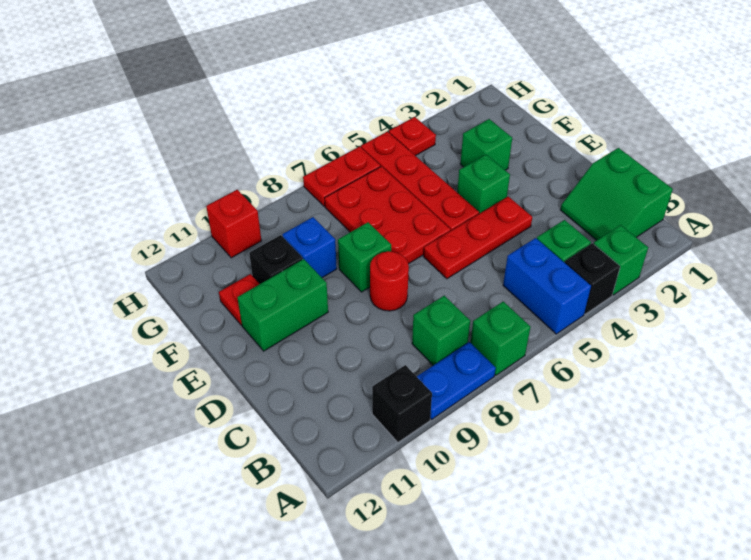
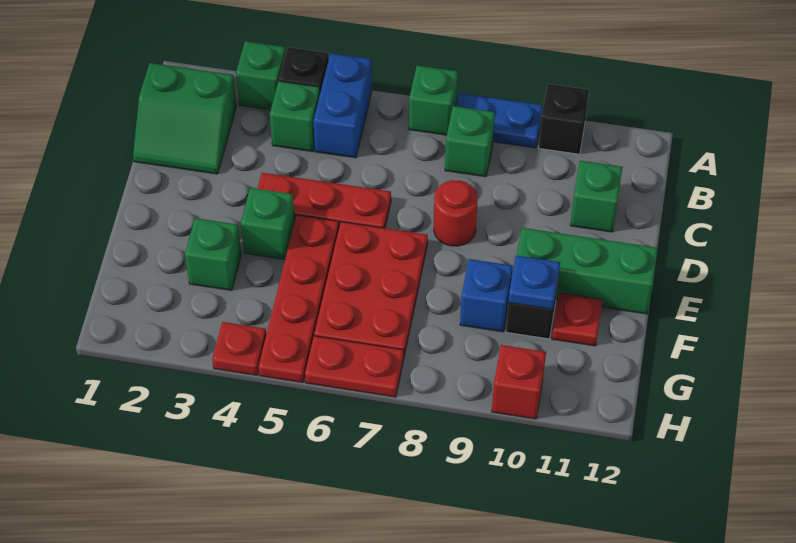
green 2x2 slope [560,148,673,240] -> green 2x2 slope turned to [133,63,237,174]
green 1x1 brick [338,222,391,292] -> green 1x1 brick moved to [570,161,623,232]
green 1x2 brick [237,259,328,351] -> green 1x3 brick [517,228,658,314]
none -> blue 1x1 plate [508,256,560,309]

